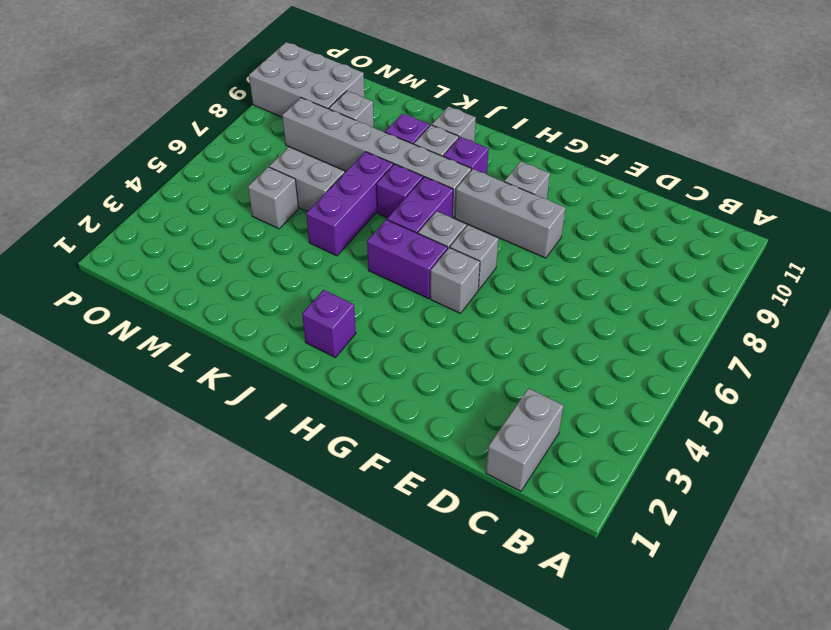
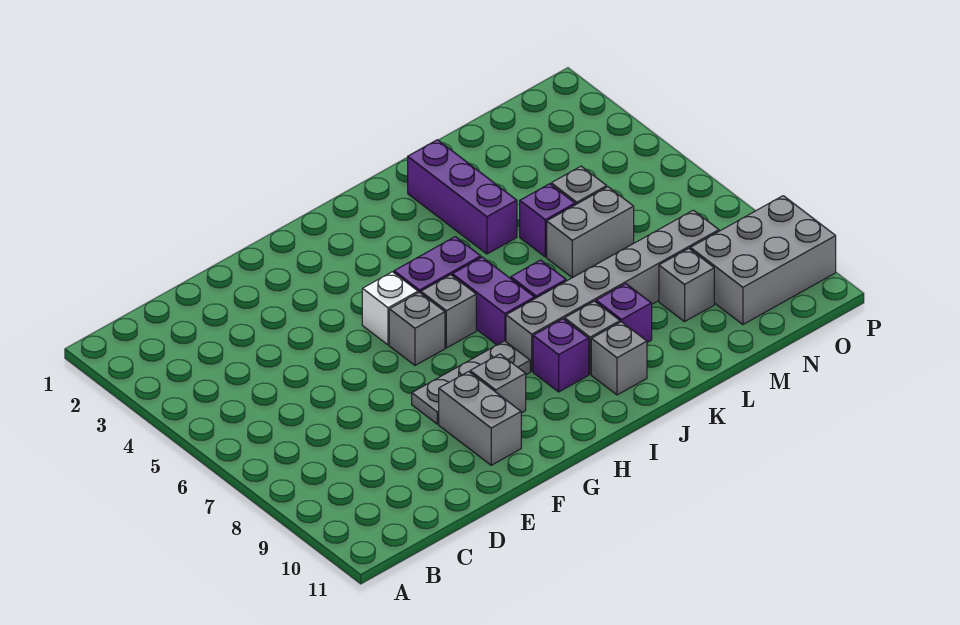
grey 1x2 brick [486,388,564,491] -> grey 1x2 brick moved to [439,372,521,465]
grey 1x3 brick [455,169,565,258] -> grey 1x3 plate [412,341,530,424]
grey 1x1 brick [430,248,480,313] -> white 1x1 brick [362,272,418,345]
purple 1x1 brick [302,290,356,357] -> purple 1x1 brick moved to [520,184,575,257]
purple 1x3 brick [306,152,393,256] -> purple 1x3 brick moved to [408,140,517,254]

